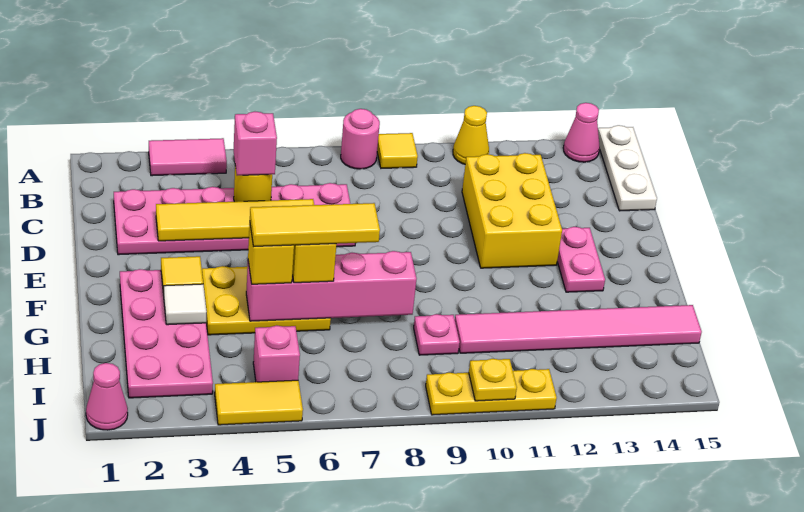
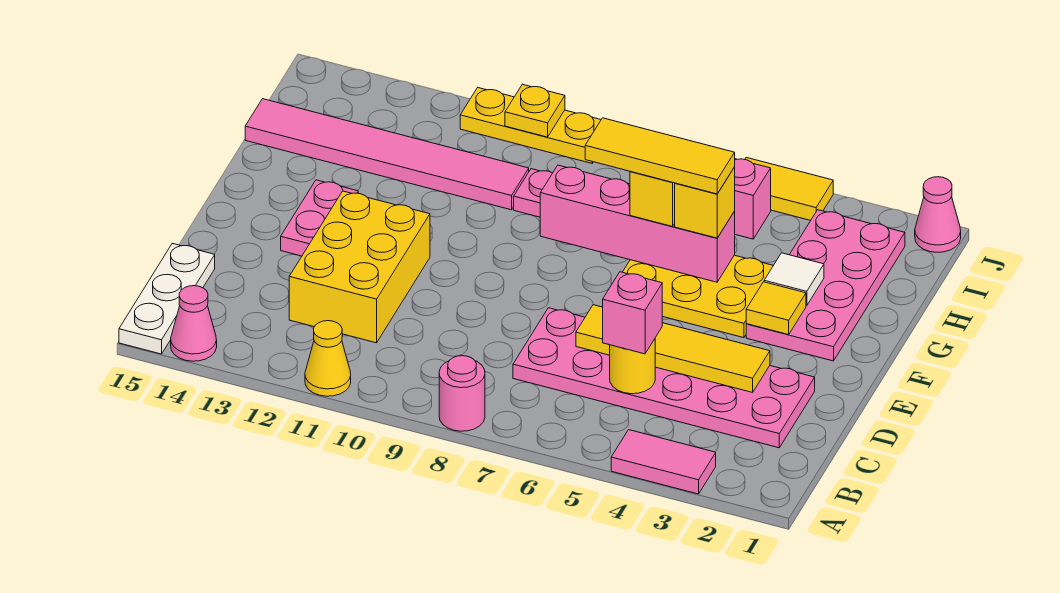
yellow 1x1 tile [377,133,418,168] -> none

